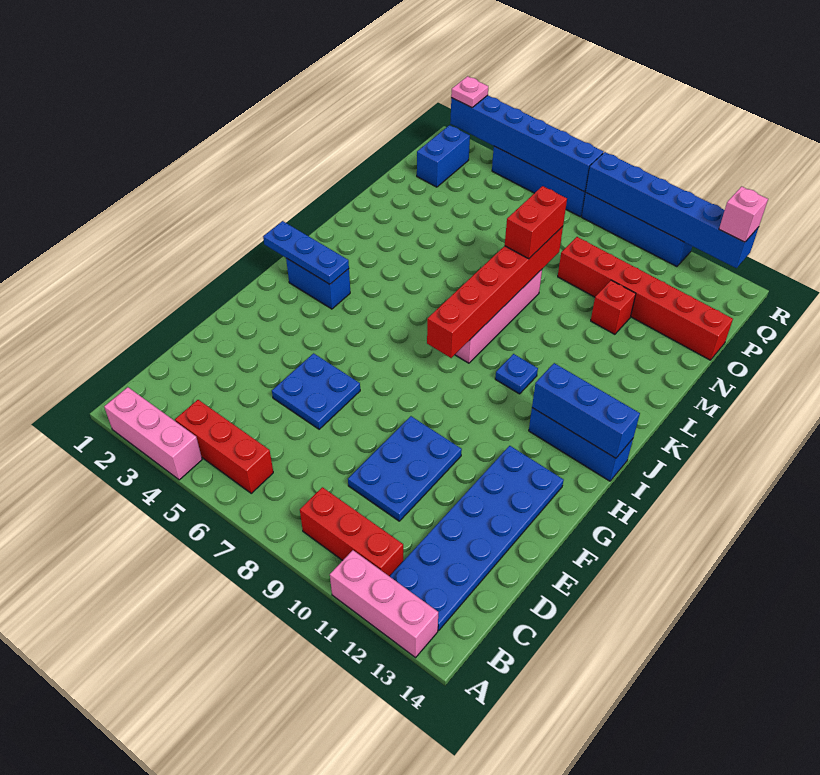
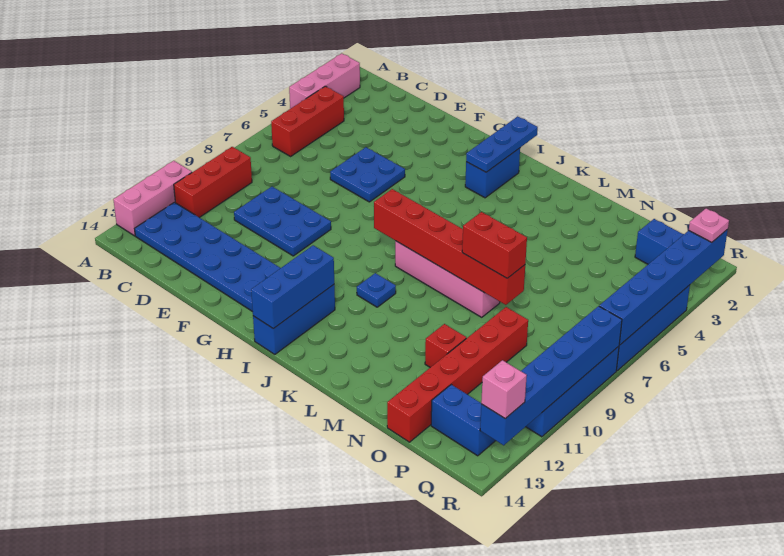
none -> blue 1x2 brick [431,385,496,456]

